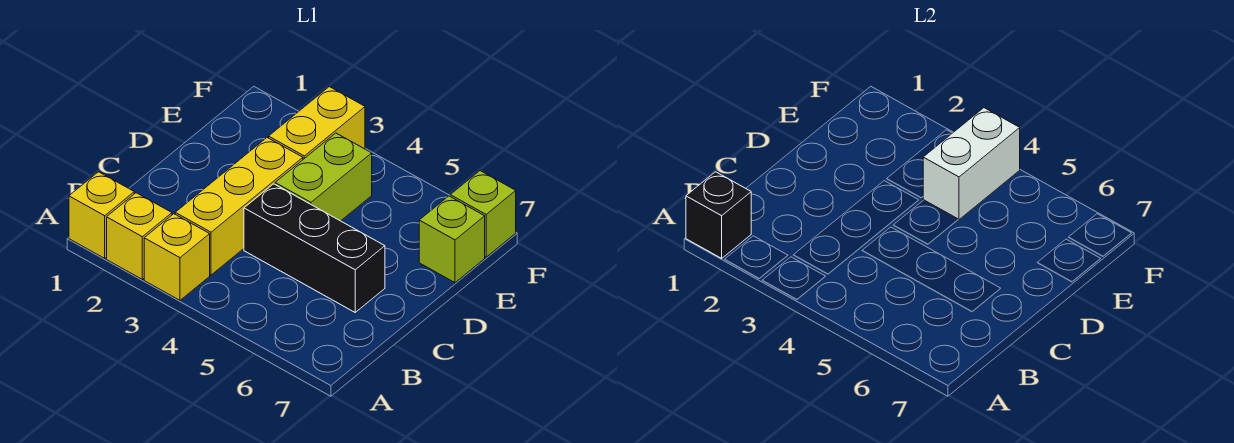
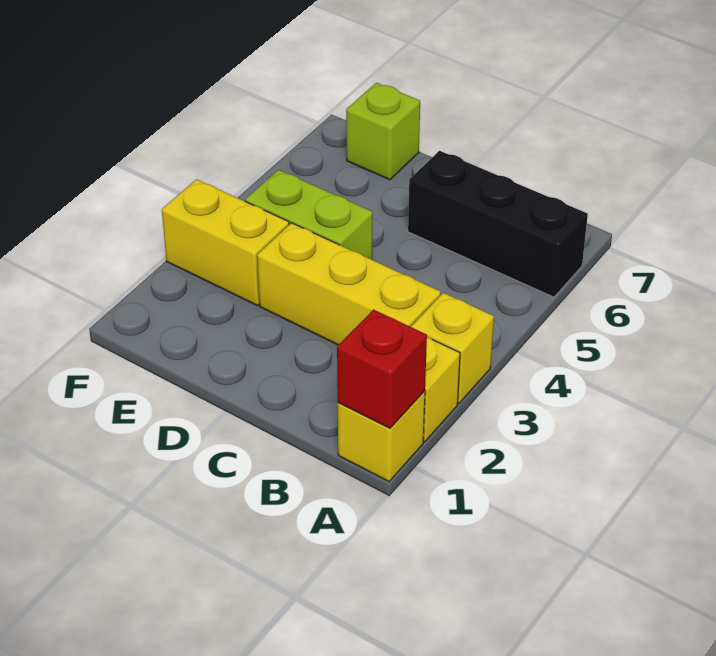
black 1x1 brick [686,172,751,258] -> red 1x1 brick [337,309,427,428]
black 1x3 brick [244,184,385,312] -> black 1x3 brick turned to [408,151,588,297]
white 1x2 brick [923,108,1020,220] -> none
lime 1x1 brick [450,171,516,257] -> none

